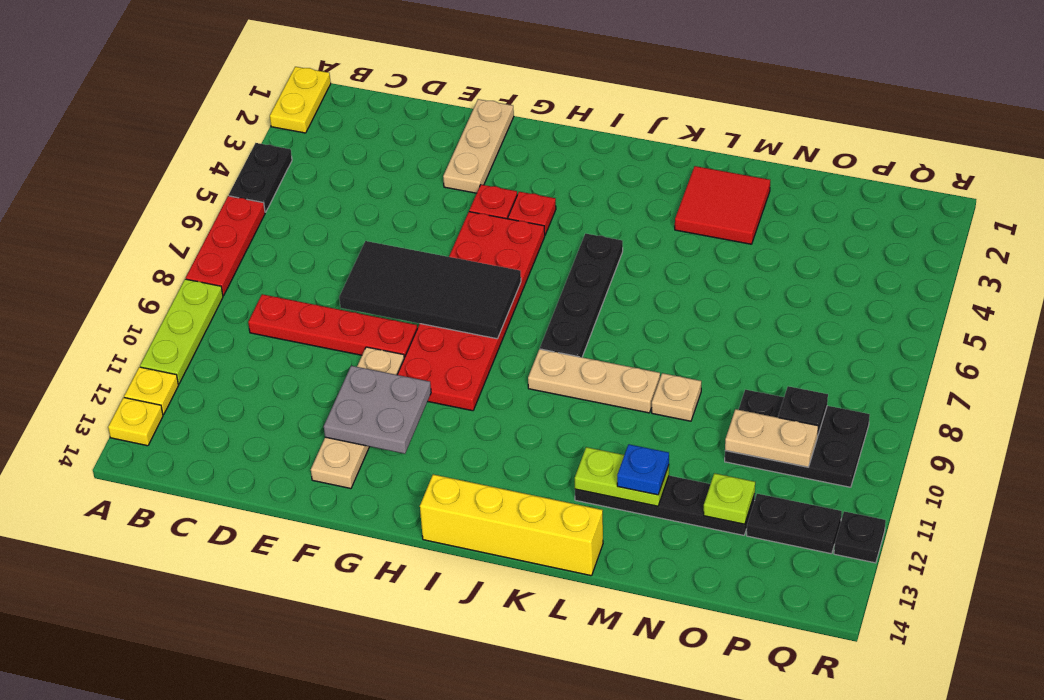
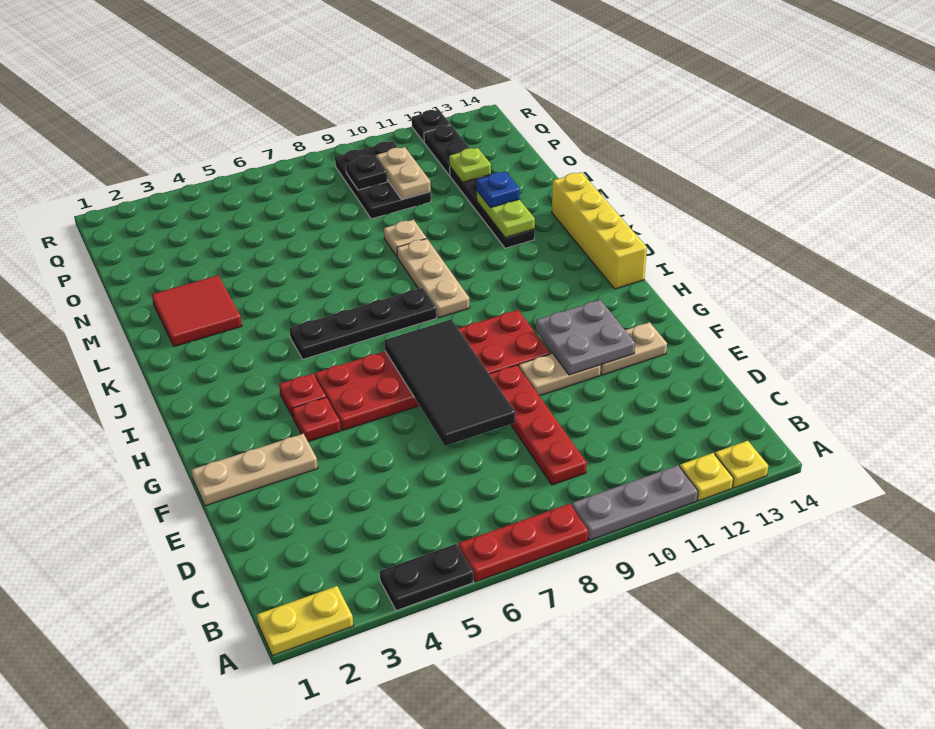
lime 1x3 plate [140,279,223,384] -> grey 1x3 plate [572,465,698,540]

